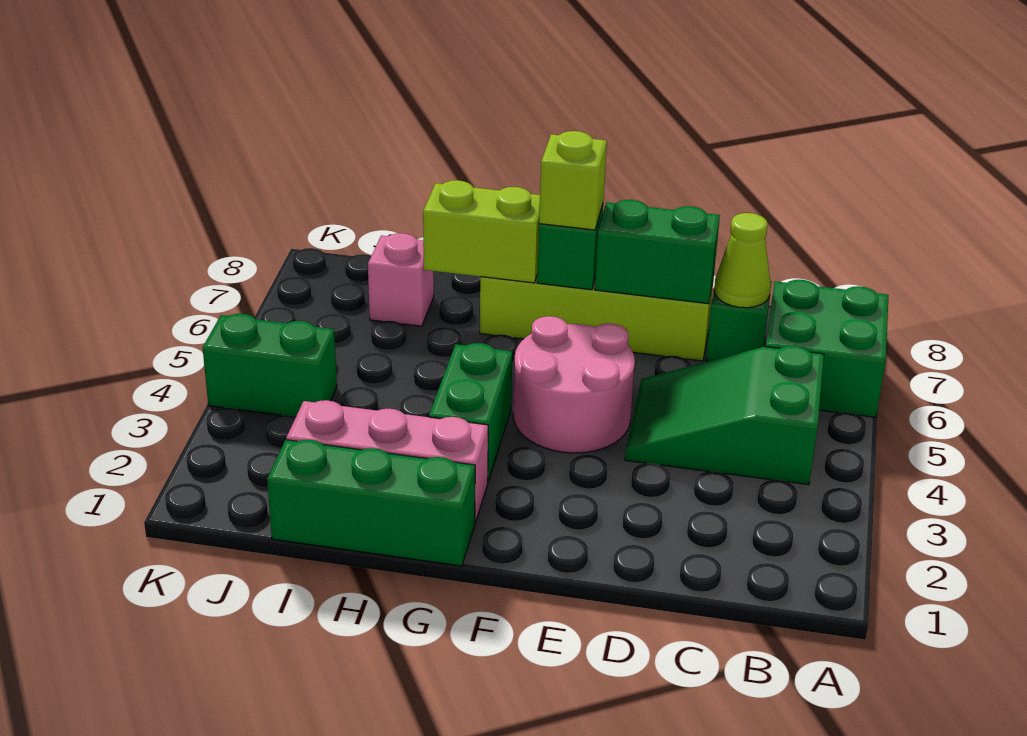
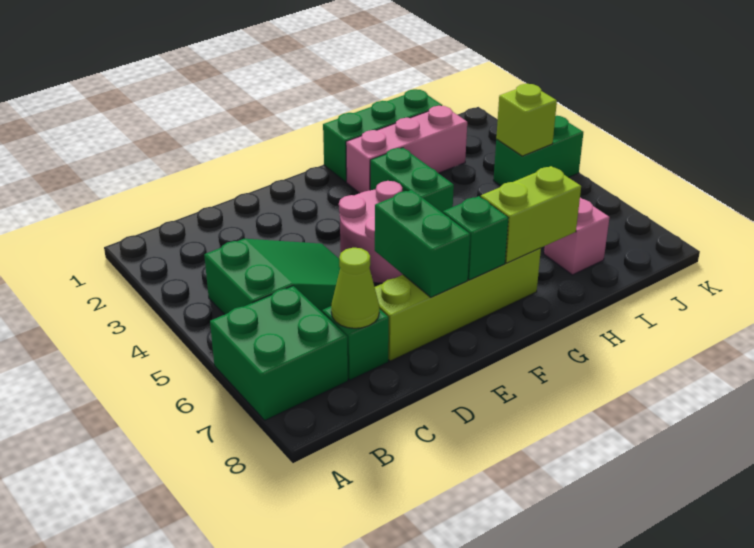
green 1x2 brick [595,200,720,304] -> green 1x2 brick turned to [375,190,470,297]
lime 1x1 brick [539,131,607,230] -> lime 1x1 brick moved to [496,84,557,156]

